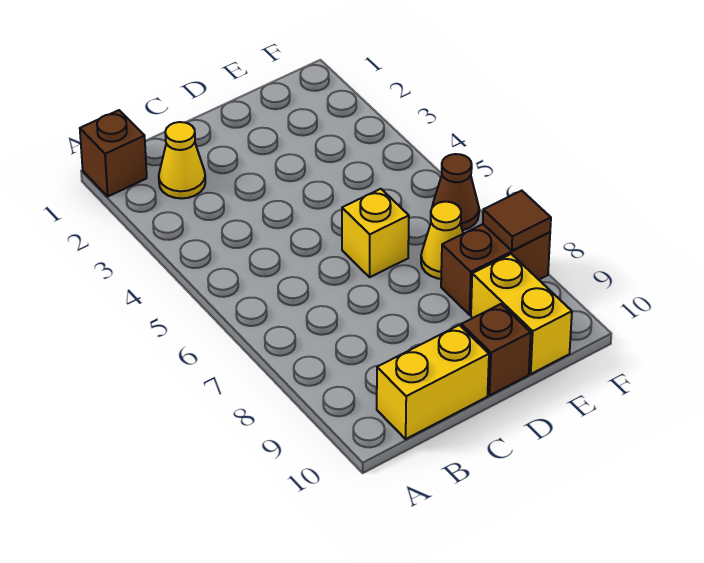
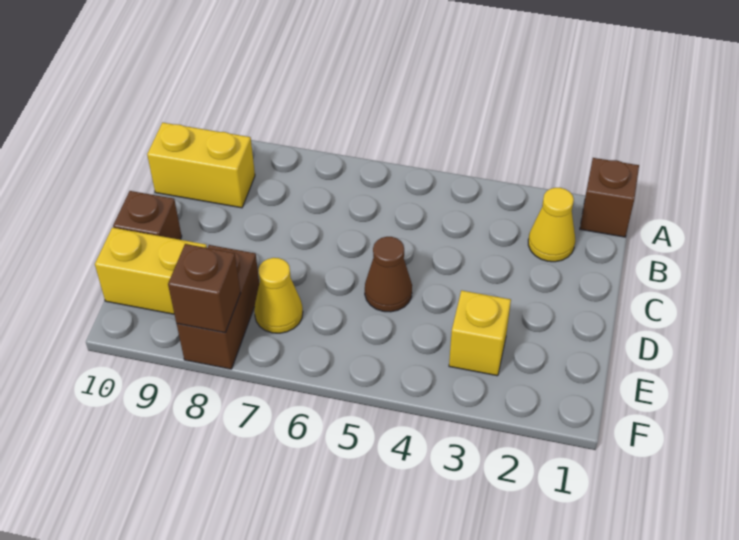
yellow 1x2 brick [377,325,489,439] -> yellow 1x2 brick turned to [147,123,255,208]
yellow 1x1 brick [342,189,409,277] -> yellow 1x1 brick moved to [449,290,511,376]
brown 1x1 cone [432,154,479,230] -> brown 1x1 cone moved to [365,237,412,312]
brown 1x1 tile [483,191,551,251] -> brown 1x1 brick [168,244,241,333]

